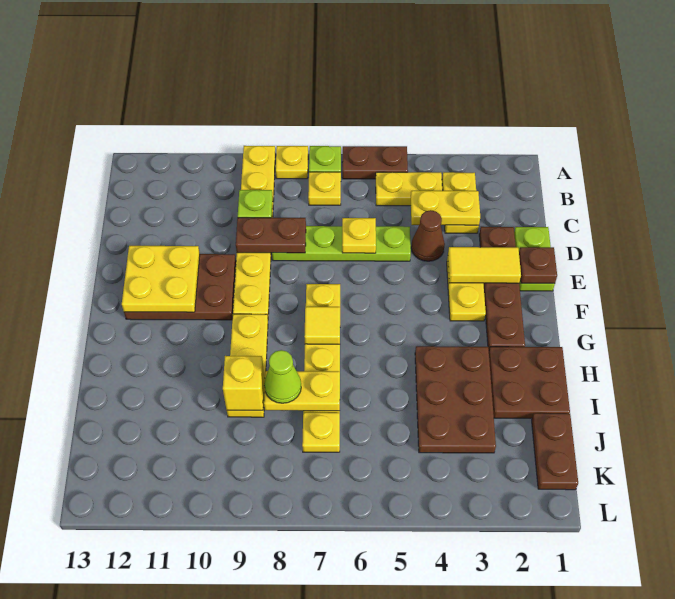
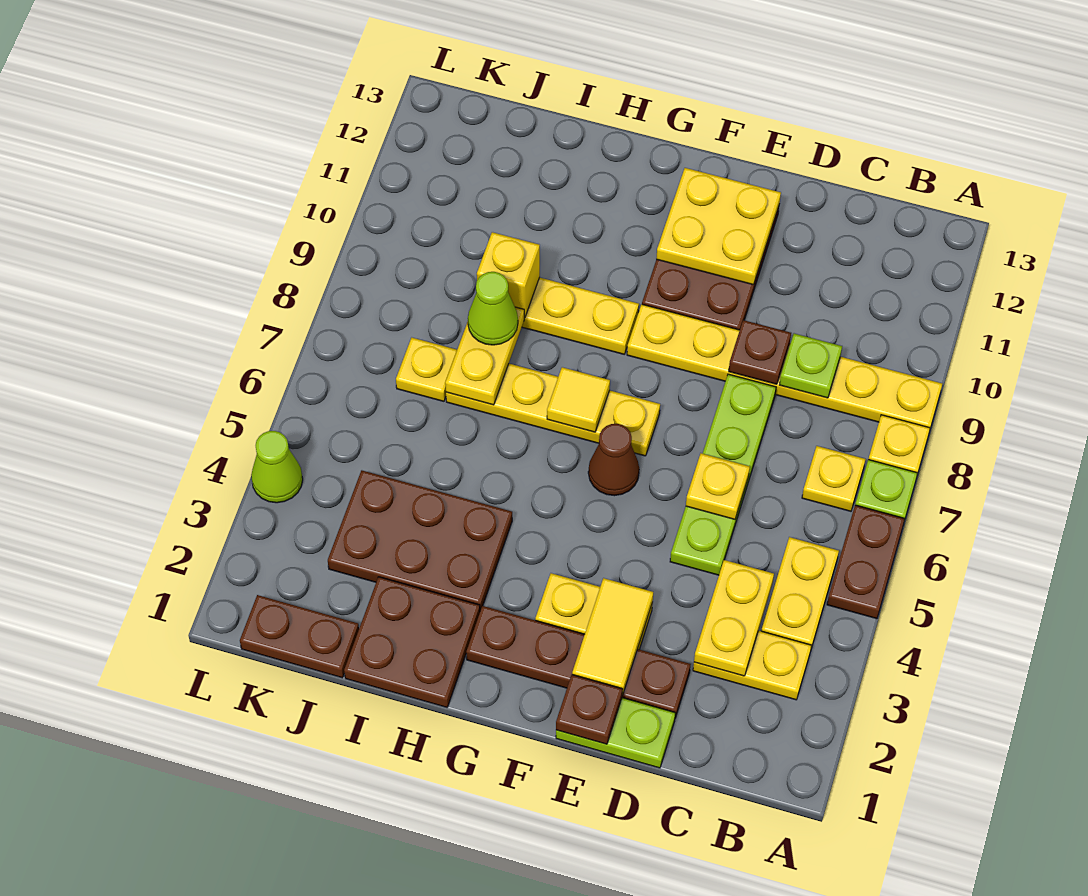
brown 1x1 cone [411,210,445,261] -> brown 1x1 cone moved to [588,424,639,496]
brown 1x2 plate [236,217,306,253] -> brown 1x1 plate [729,320,791,384]
none -> lime 1x1 cone [251,431,303,503]

